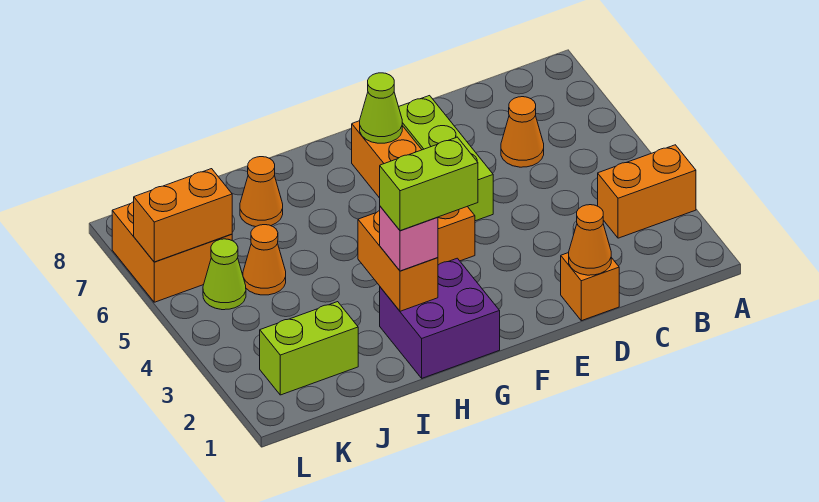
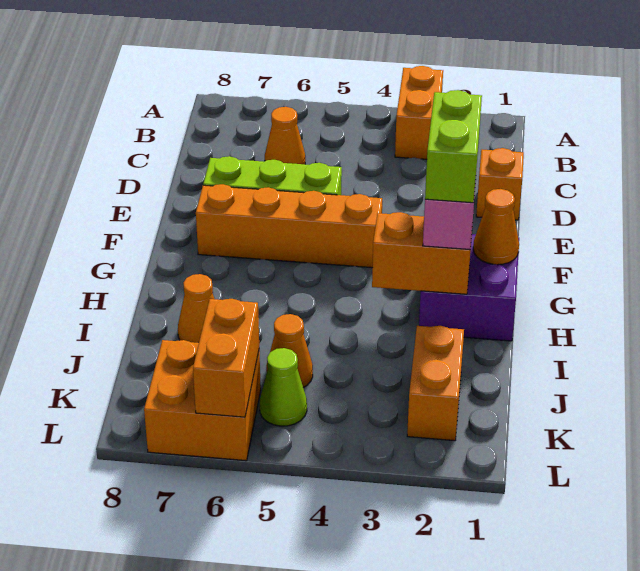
orange 1x1 cone [569,205,611,275] -> orange 1x1 cone moved to [473,189,519,265]
lime 1x1 cone [360,73,402,143] -> none
lime 1x2 brick [260,302,358,395] -> orange 1x2 brick [407,326,464,441]

